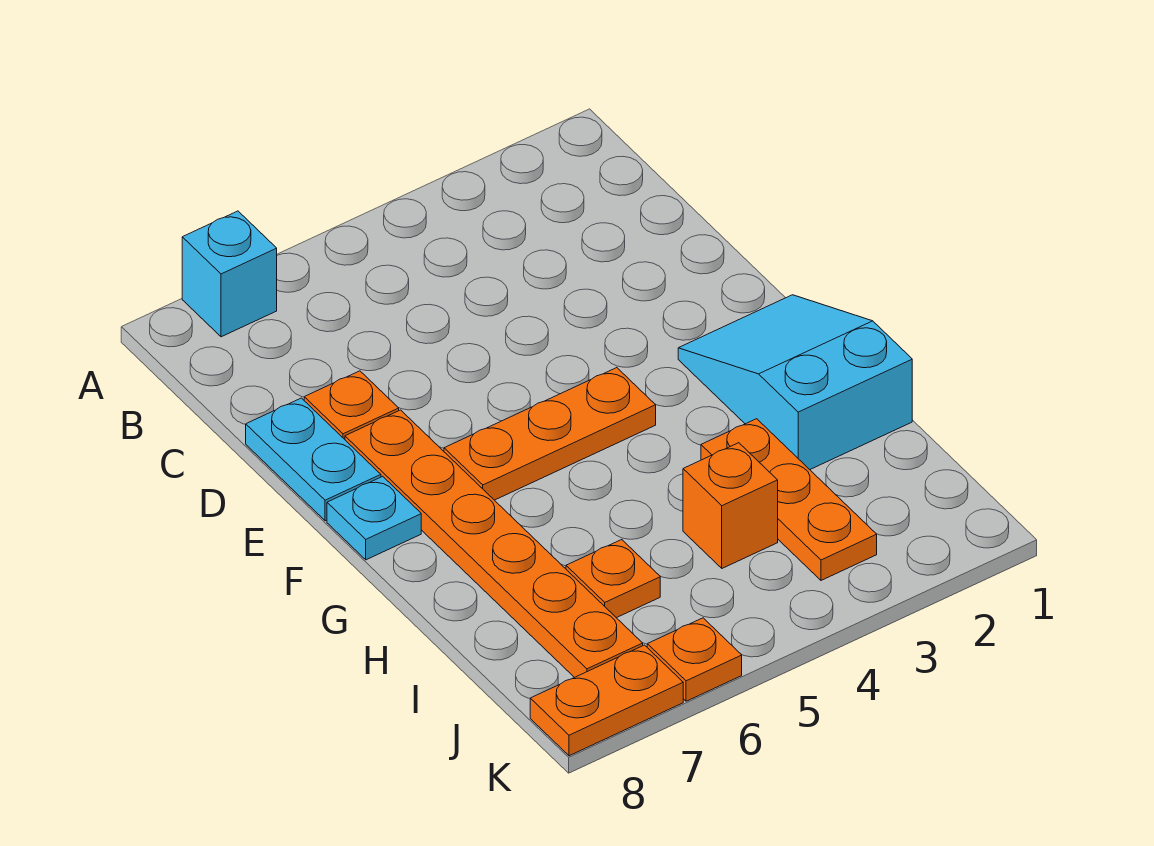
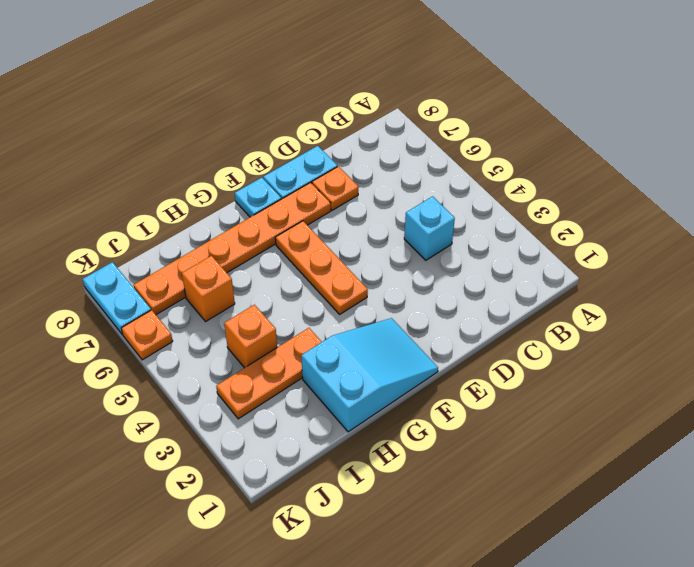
cyan 1x1 brick [182,211,277,337] -> cyan 1x1 brick moved to [404,196,455,260]
orange 1x1 plate [566,540,660,618] -> orange 1x1 brick [182,256,235,321]
orange 1x2 plate [530,645,683,756] -> cyan 1x2 plate [83,262,151,334]

